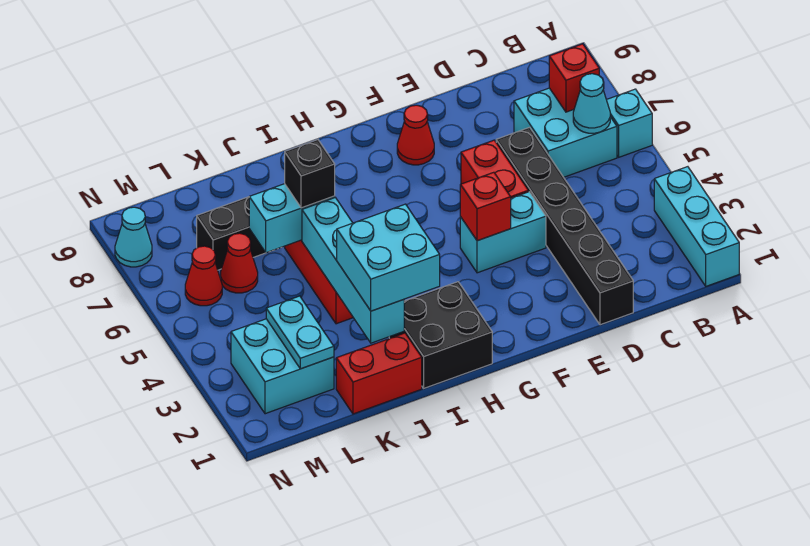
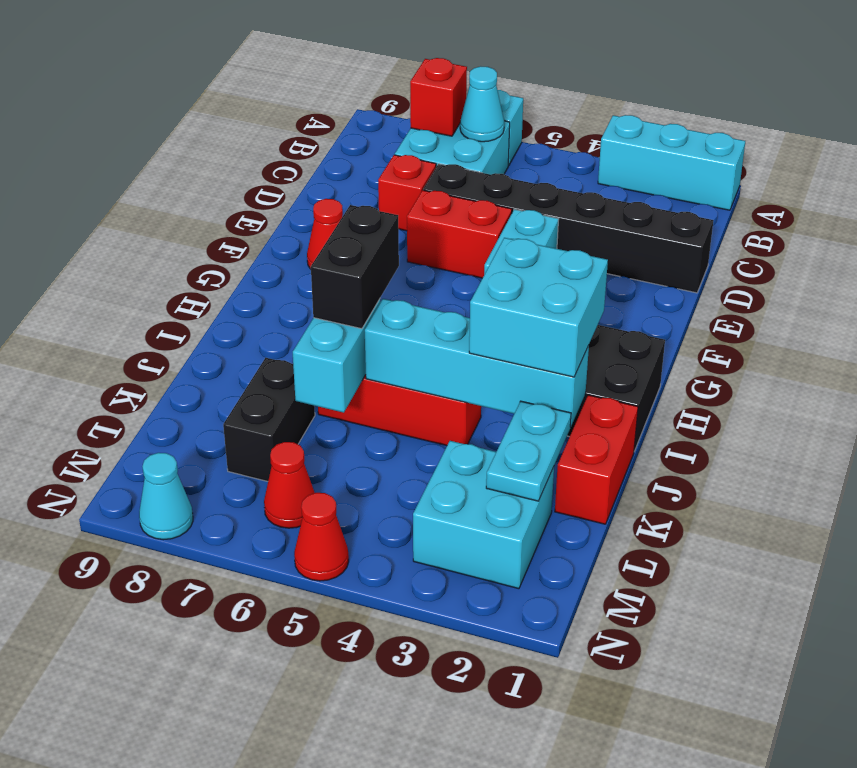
red 1x1 brick [460,172,511,241] -> red 1x1 brick moved to [378,155,436,231]
black 1x1 brick [285,140,335,208] -> black 1x2 brick [311,205,399,329]
cyan 1x2 plate [266,296,334,369] -> cyan 1x2 plate turned to [486,401,571,501]
red 1x1 cone [221,233,258,293] -> red 1x1 cone moved to [294,493,349,581]

